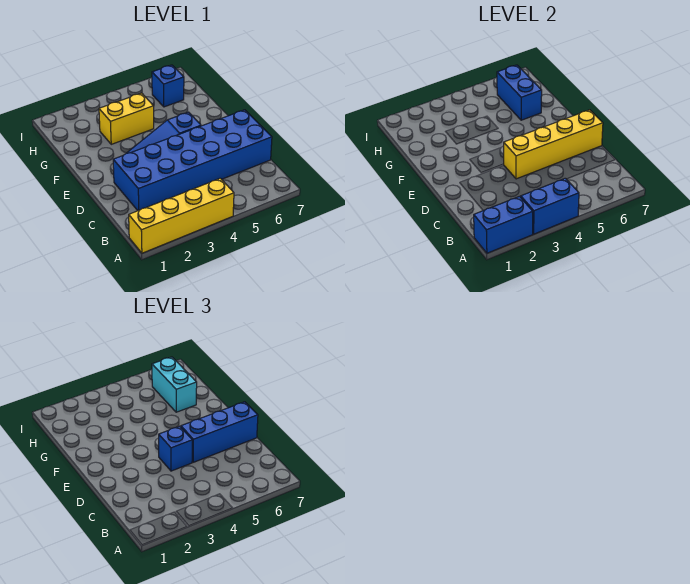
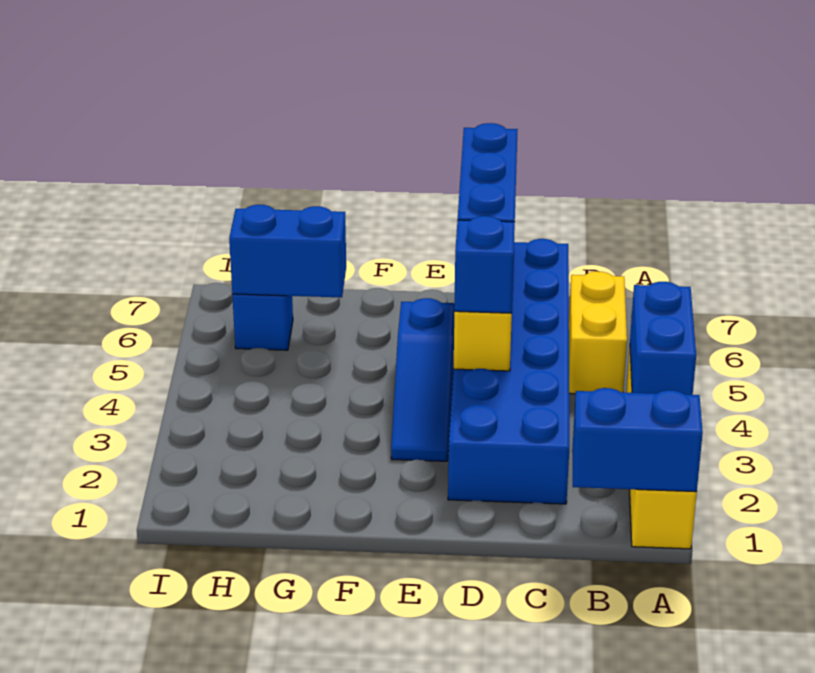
blue 1x2 brick [474,196,533,253] -> blue 1x2 brick turned to [572,388,703,492]
yellow 1x2 brick [99,93,154,144] -> yellow 1x2 brick moved to [569,271,627,394]
cyan 1x2 brick [152,357,197,412] -> none

